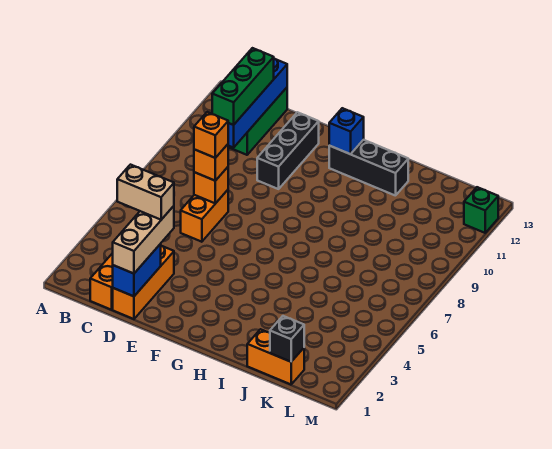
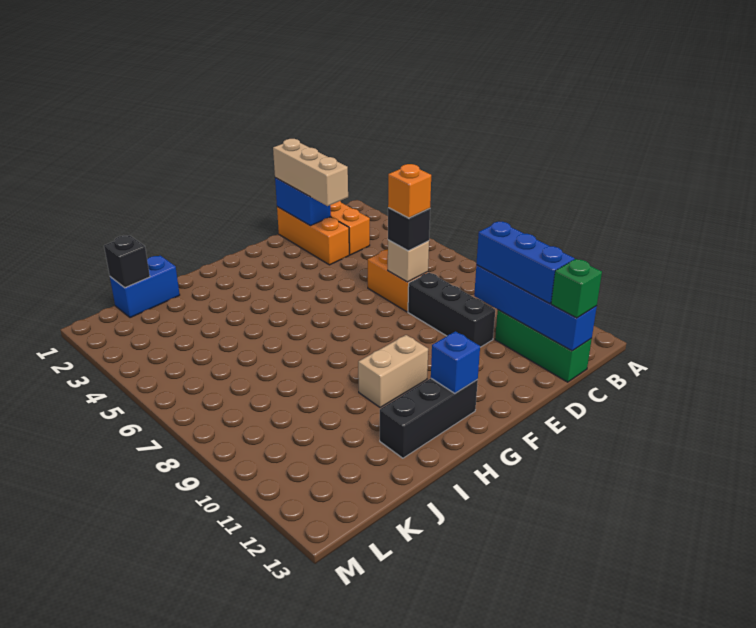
tan 1x2 brick [117,165,174,220] -> tan 1x2 brick moved to [358,335,428,407]
green 1x3 brick [212,48,274,125] -> blue 1x3 brick [476,222,574,304]
orange 1x1 brick [194,167,228,204] -> tan 1x1 brick [388,240,429,282]
orange 1x1 brick [194,144,228,181] -> black 1x1 brick [388,208,430,251]
black 1x3 brick [257,112,319,189] -> black 1x3 brick moved to [408,273,495,347]
orange 1x2 brick [247,329,304,384] -> blue 1x2 brick [110,256,180,318]
green 1x1 brick [464,187,498,233] -> green 1x1 brick moved to [551,259,602,318]

